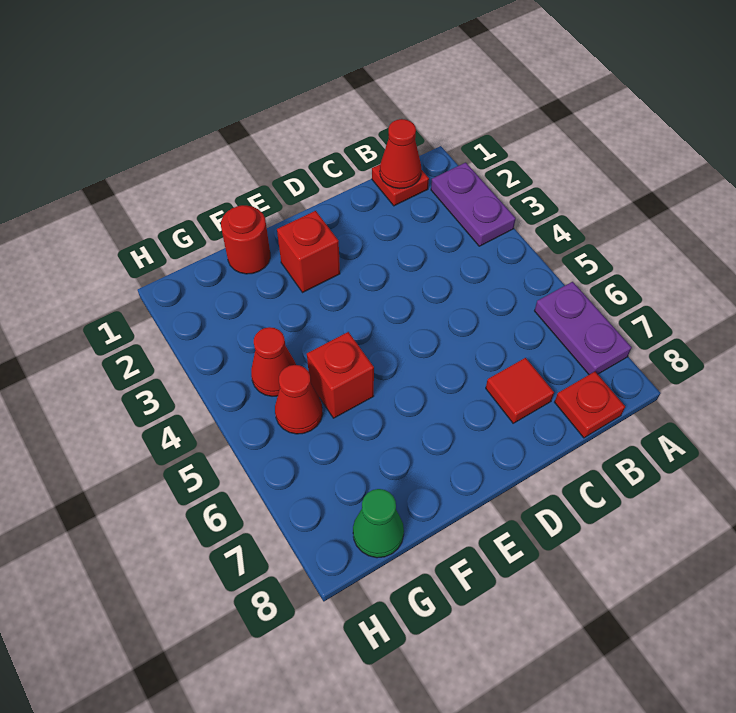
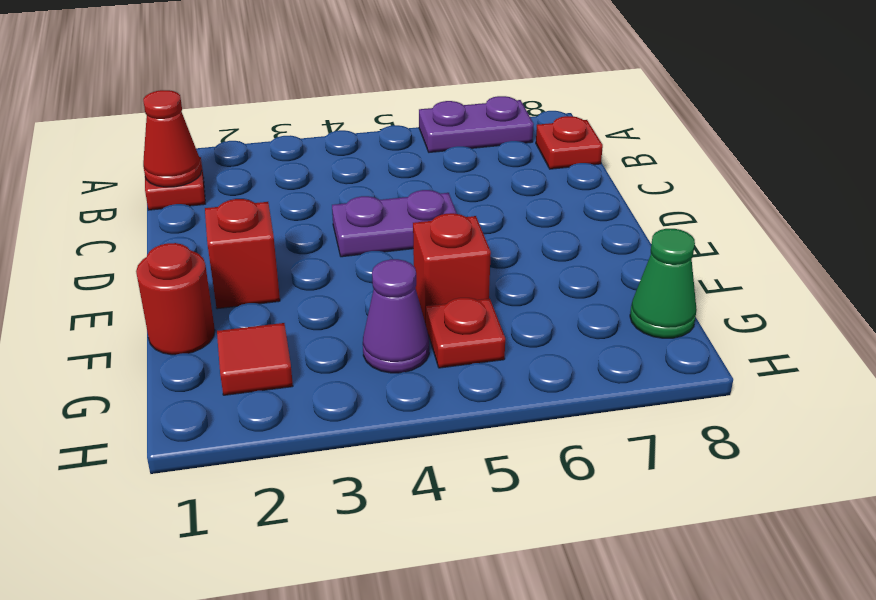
purple 1x2 plate [431,162,516,246] -> purple 1x2 plate moved to [332,190,457,257]
red 1x1 tile [486,358,554,423] -> red 1x1 tile moved to [217,323,293,395]
red 1x1 cone [251,327,296,396] -> purple 1x1 cone [363,259,429,373]
red 1x1 cone [275,365,323,434] -> red 1x1 plate [426,298,505,368]

